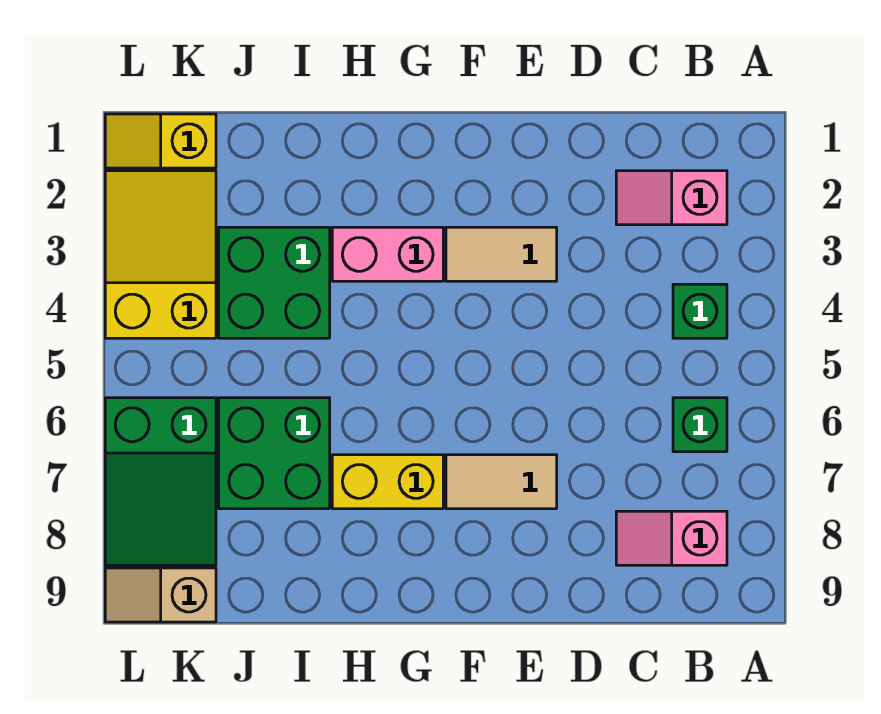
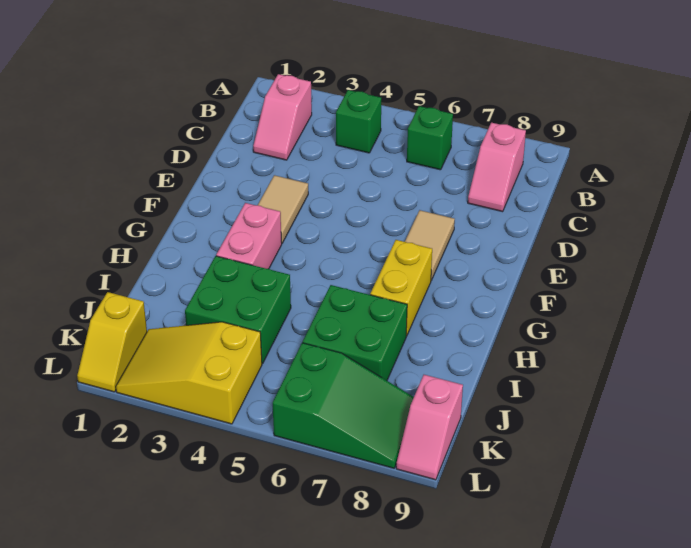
tan 1x2 slope [105,568,216,622] -> pink 1x2 slope [396,375,463,480]

